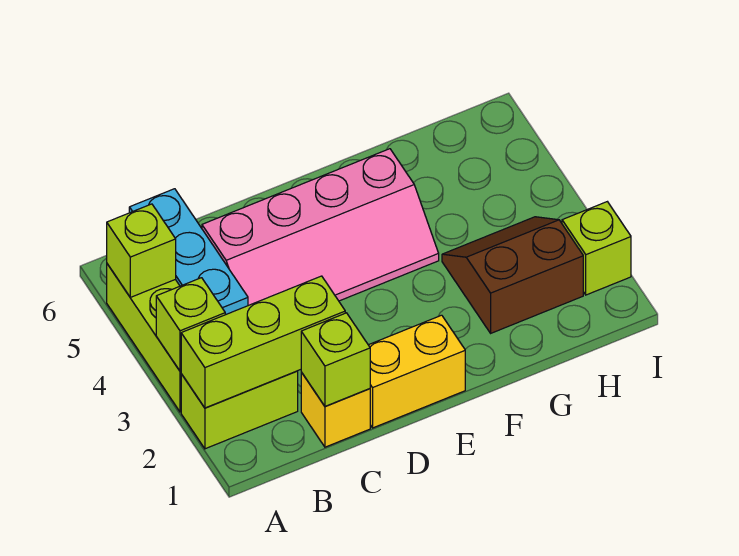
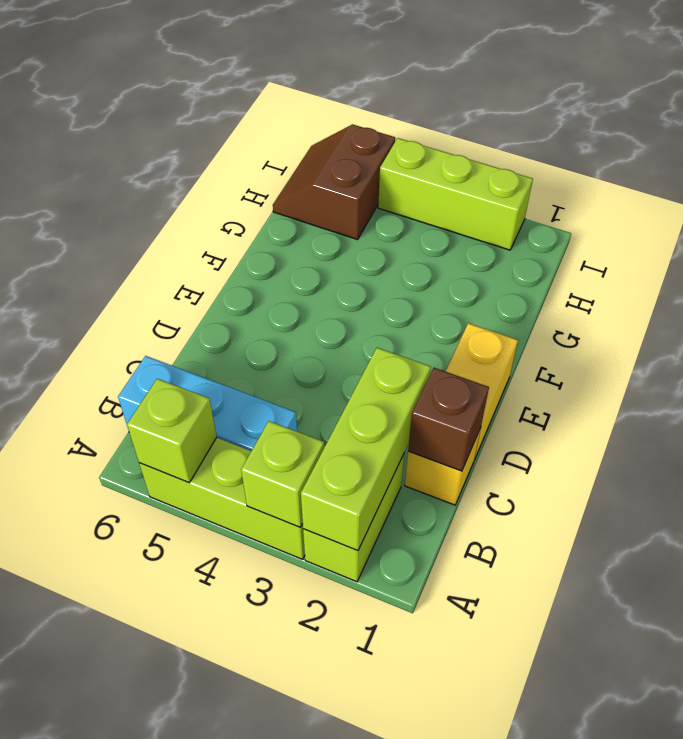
lime 1x1 brick [301,313,370,406] -> brown 1x1 brick [408,368,489,471]
pink 2x4 slope [202,149,439,306] -> none
brown 2x2 slope [442,217,583,333] -> brown 2x2 slope moved to [273,124,395,240]
lime 1x1 brick [562,202,631,295] -> lime 1x3 brick [378,138,533,250]

